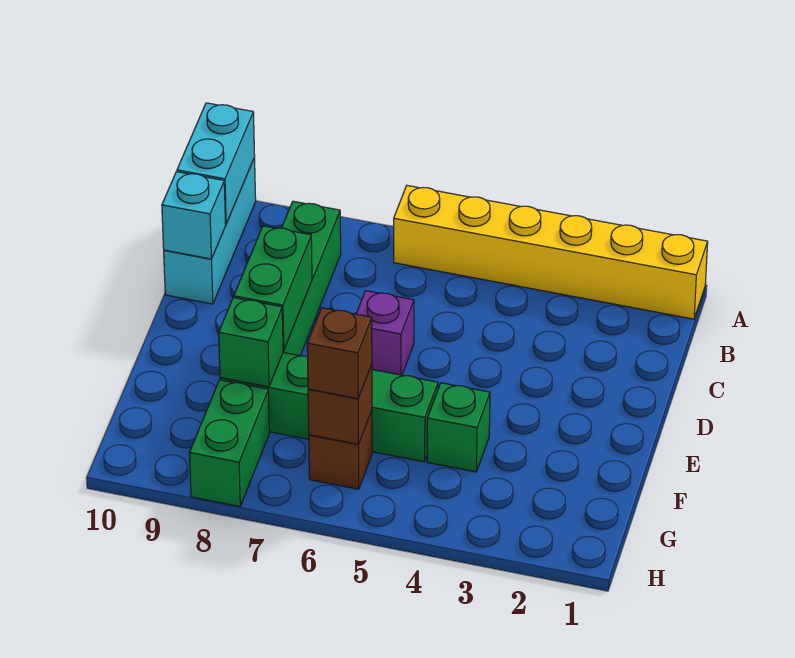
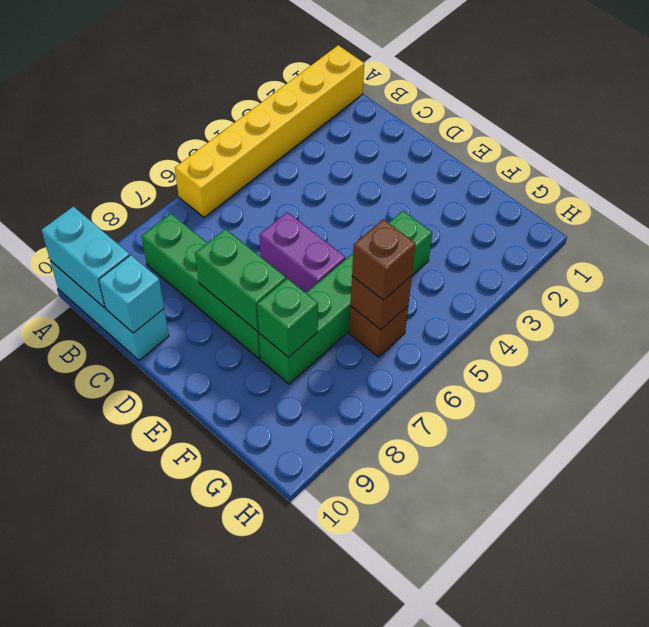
purple 1x1 brick [356,291,414,375] -> purple 1x2 brick [259,212,346,293]
green 1x2 brick [190,380,269,507] -> none

